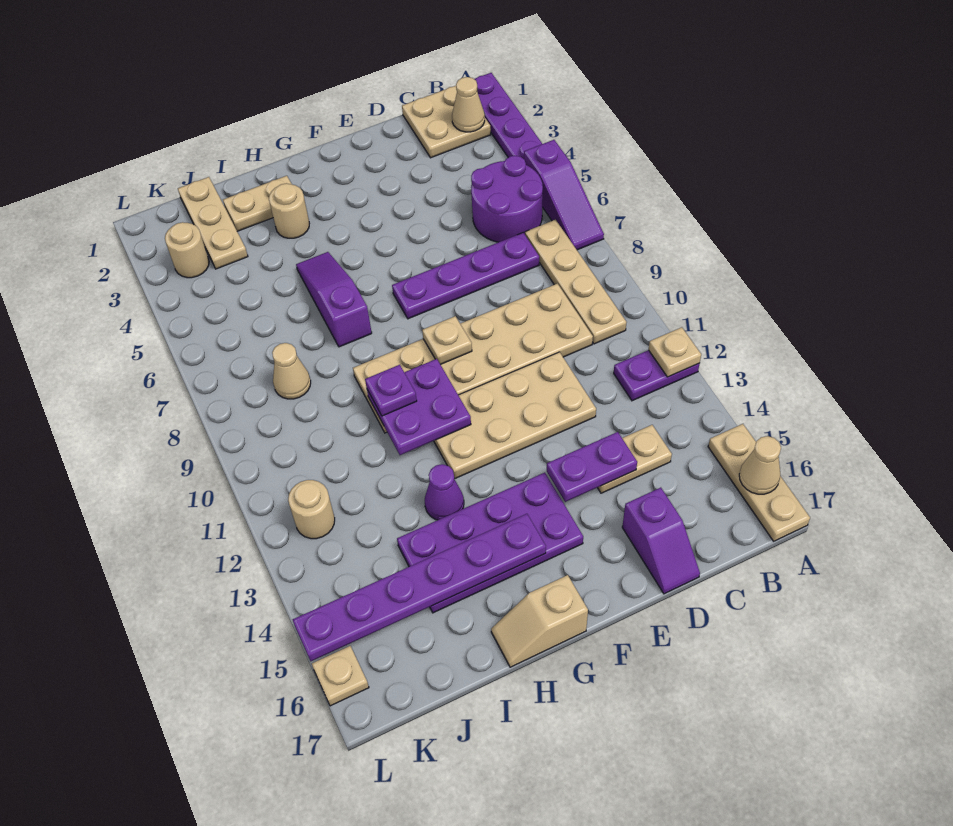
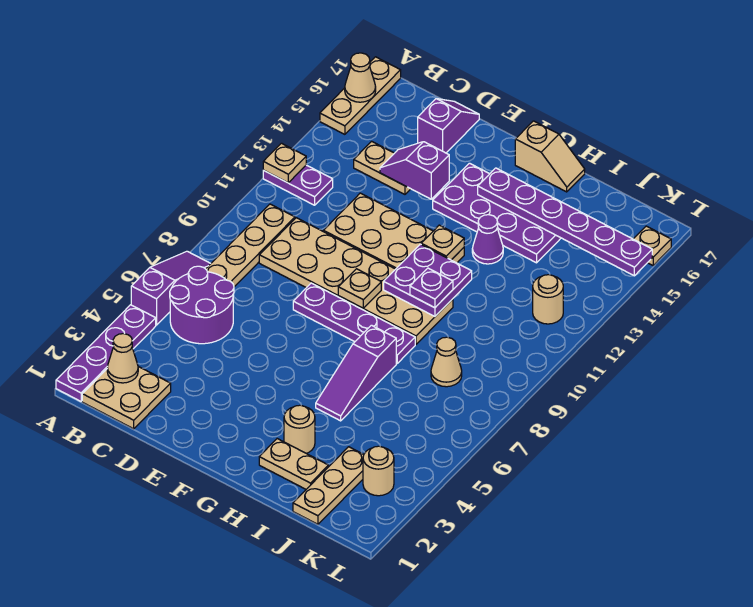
purple 1x4 plate [392,233,539,319] -> purple 1x4 plate moved to [293,283,415,363]
purple 1x2 plate [547,432,637,502] -> purple 1x2 slope [380,142,449,199]
none -> tan 1x1 plate [421,225,464,260]

